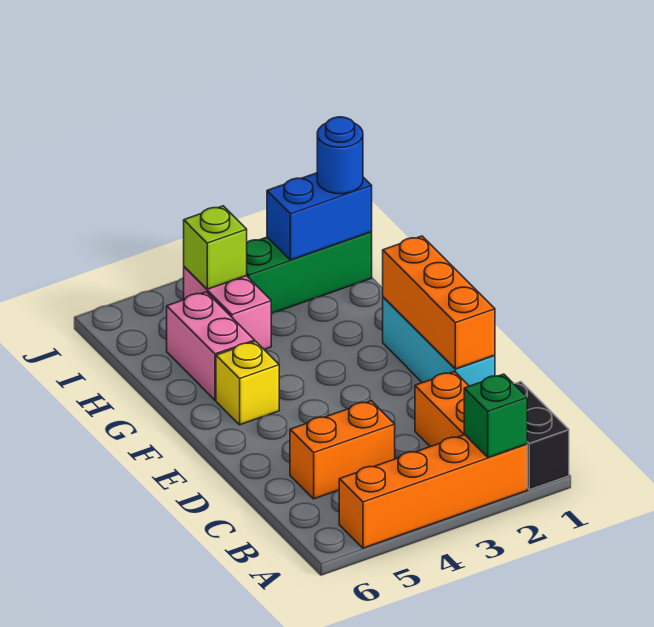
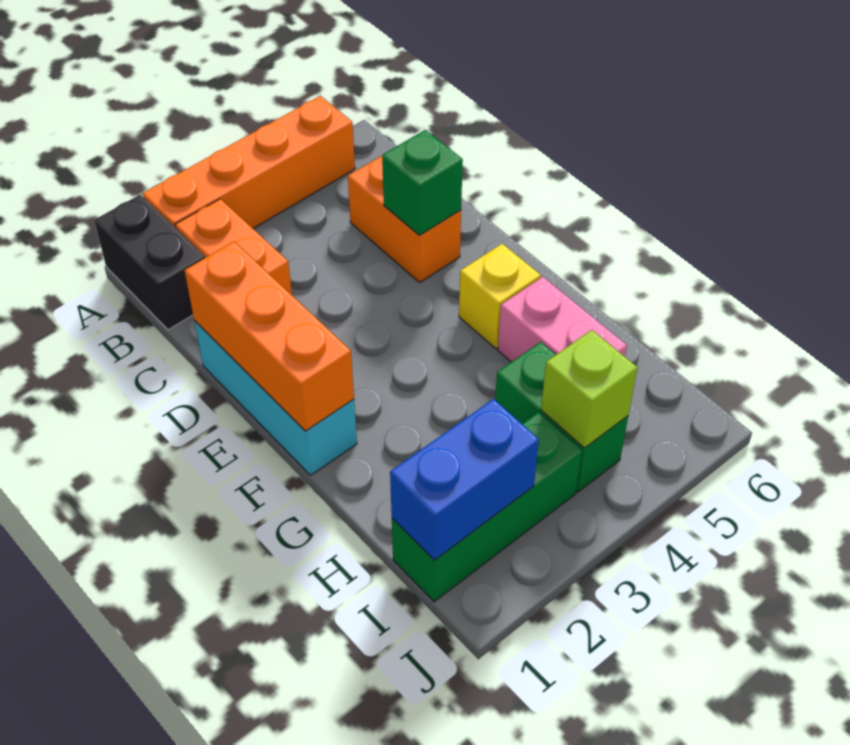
green 1x1 brick [464,374,527,458] -> green 1x1 brick moved to [382,130,463,235]
orange 1x2 brick [290,401,395,499] -> orange 1x2 brick turned to [348,156,461,282]
pink 1x2 brick [184,267,271,349] -> green 1x2 brick [495,342,628,492]
blue 1x1 round brick [317,117,363,194] -> none

